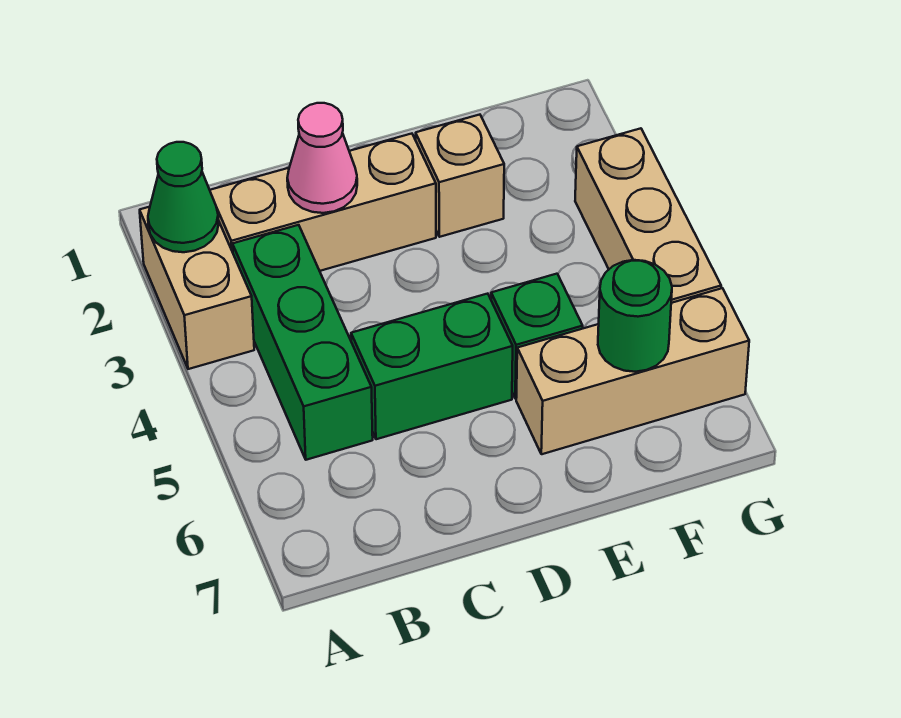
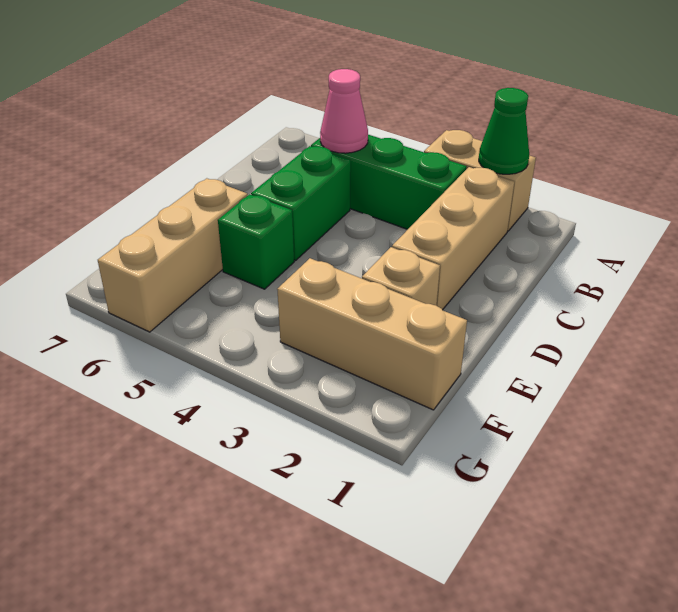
pink 1x1 cone [287,103,357,213] -> pink 1x1 cone moved to [320,69,368,153]
green 1x1 round brick [598,260,672,372] -> none
tan 1x3 brick [575,128,721,303] -> tan 1x3 brick moved to [277,258,467,410]

